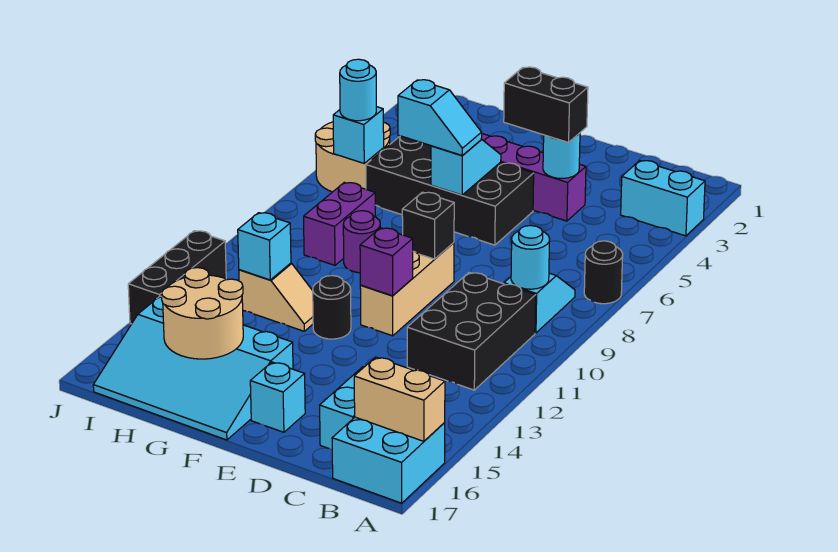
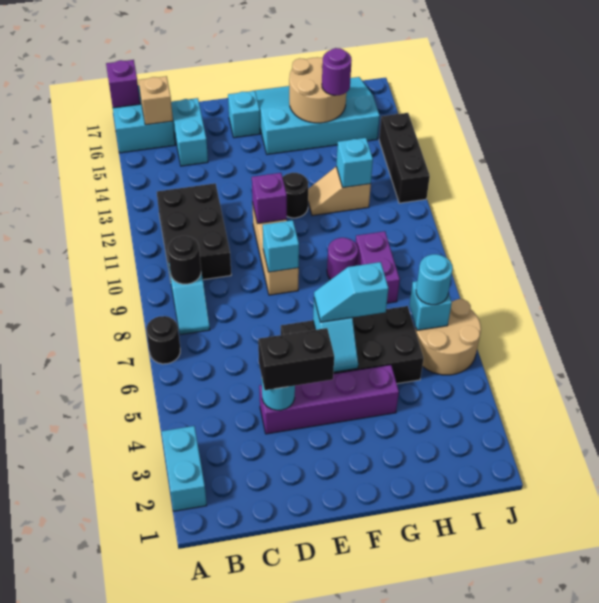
cyan 1x2 brick [621,161,705,236] -> cyan 1x2 brick turned to [162,426,207,511]
tan 1x2 brick [354,357,445,441] -> tan 1x1 brick [139,76,173,125]
none -> purple 1x1 brick [106,60,140,108]
cyan 1x1 round brick [511,226,550,289] -> black 1x1 round brick [168,236,201,284]
black 1x1 brick [402,192,454,259] -> cyan 1x1 brick [263,220,299,272]
none -> purple 1x1 round brick [322,48,352,95]

